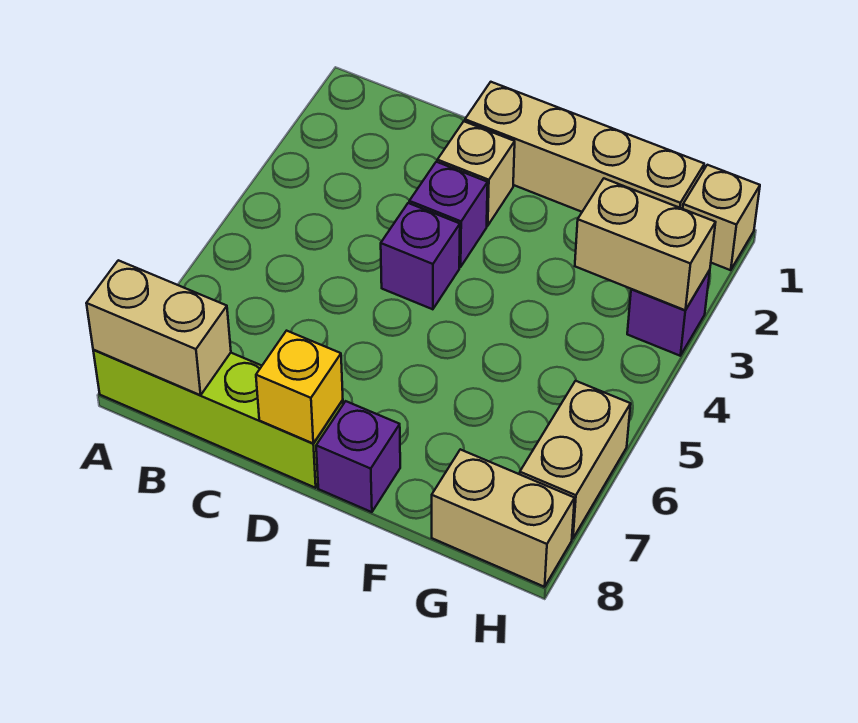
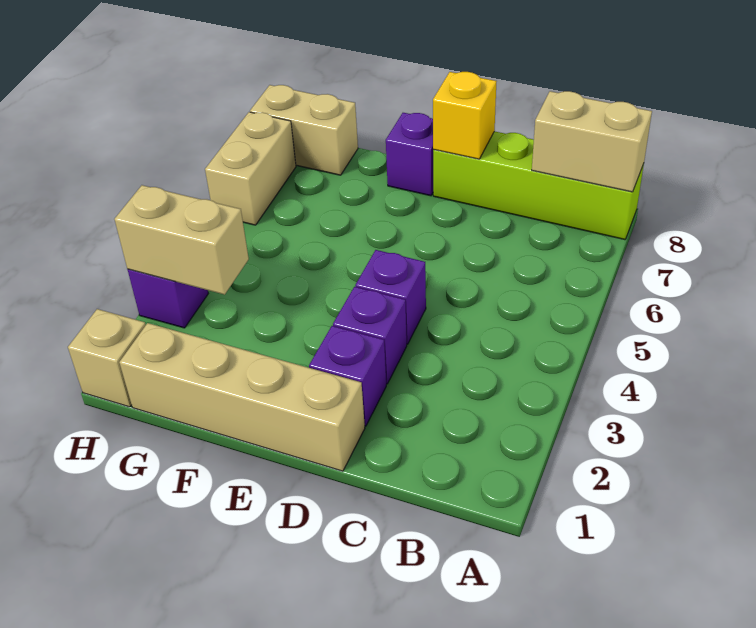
tan 1x1 brick [437,121,515,226] -> purple 1x1 brick [309,326,386,426]

